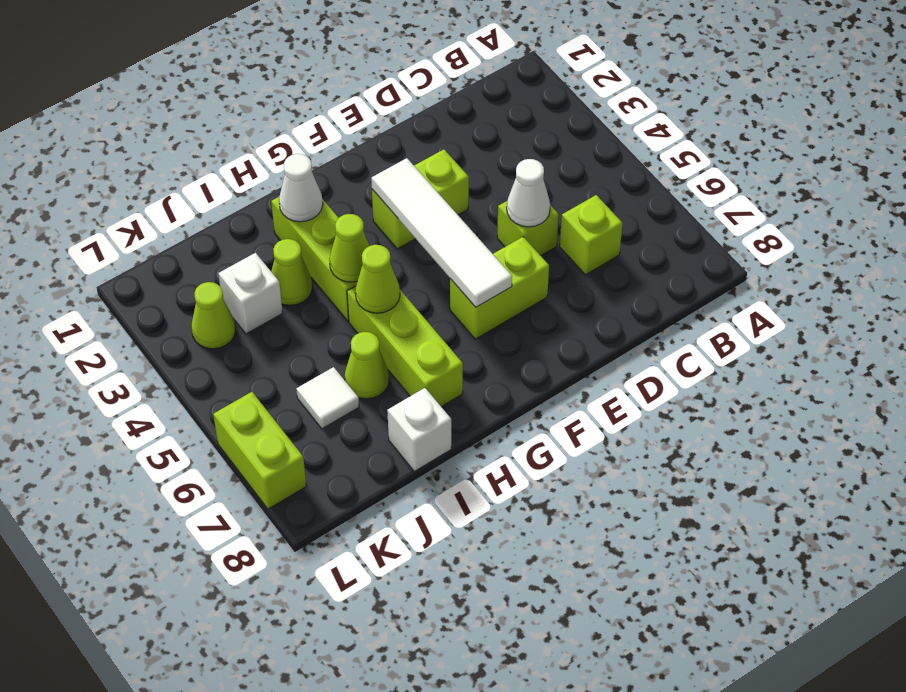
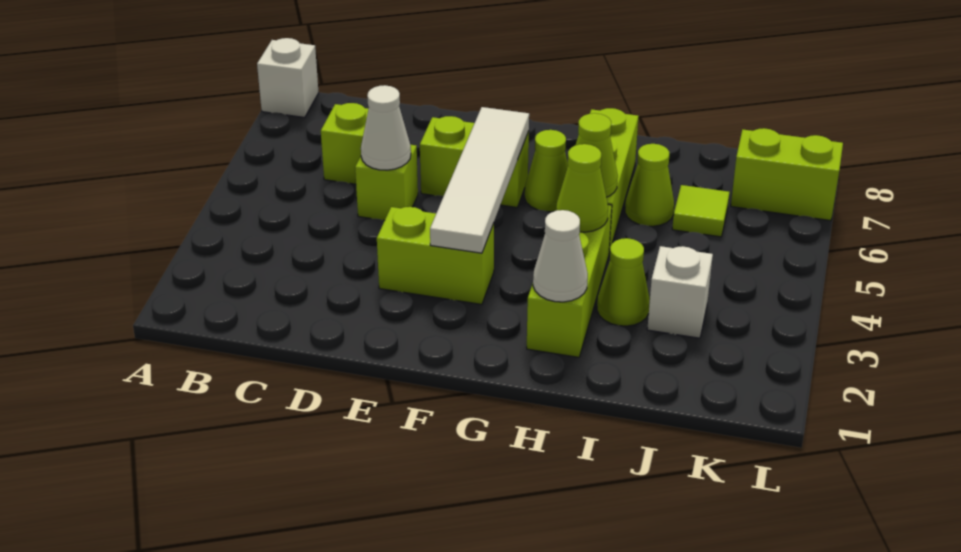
white 1x1 brick [387,388,451,471] -> white 1x1 brick moved to [257,38,319,118]
white 1x1 tile [296,367,359,429] -> lime 1x1 tile [672,185,730,237]
lime 1x1 cone [191,282,236,349] -> lime 1x1 cone moved to [525,130,568,212]
lime 1x2 brick [213,392,306,509] -> lime 1x2 brick turned to [731,128,843,221]

